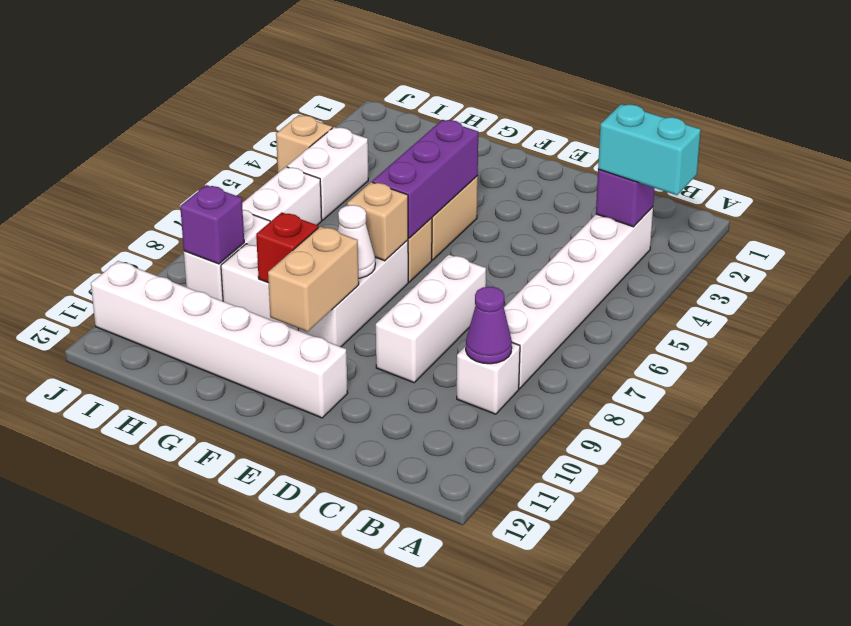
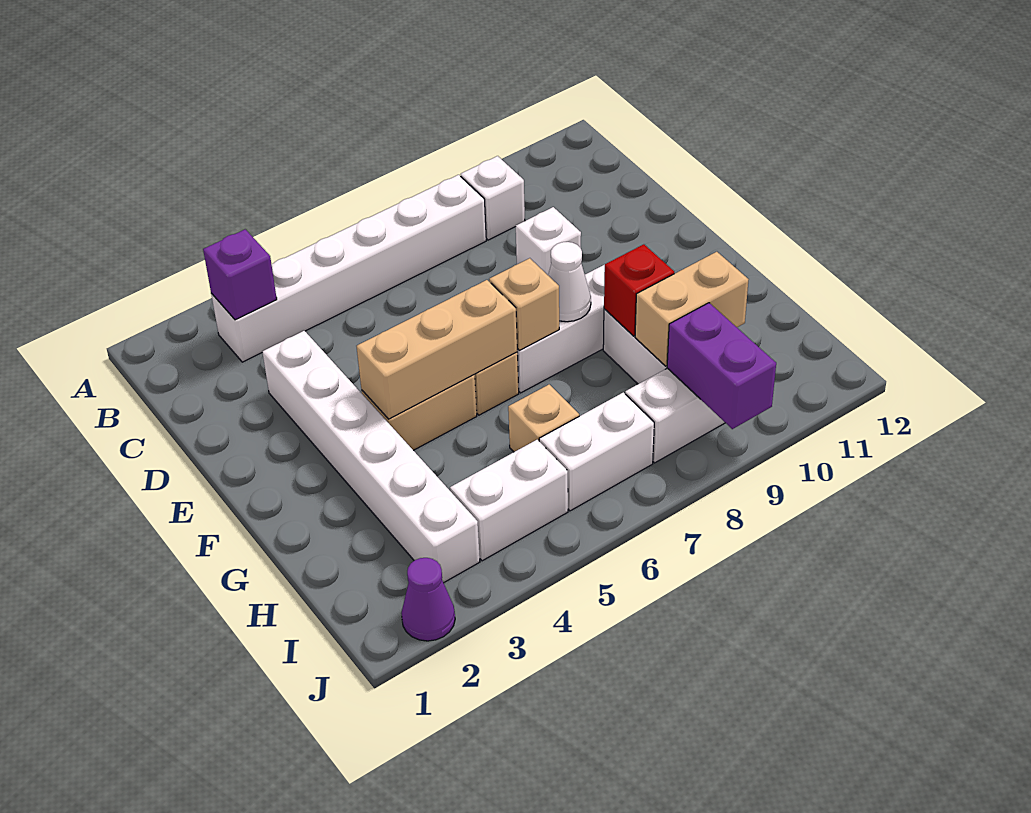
cyan 1x2 brick [598,104,701,195] -> none
purple 1x1 cone [466,287,512,364] -> purple 1x1 cone moved to [401,558,455,641]
white 1x3 brick [376,255,486,383] -> white 1x1 brick [516,207,581,275]
white 1x6 brick [91,261,348,418] -> white 1x6 brick moved to [262,331,480,583]
purple 1x3 brick [372,120,478,238] -> tan 1x3 brick [357,280,517,419]
tan 1x2 brick [268,226,359,332] -> tan 1x2 brick moved to [635,252,749,366]
purple 1x1 brick [180,185,244,264] -> purple 1x2 brick [667,303,776,429]
tan 1x1 brick [276,115,332,173] -> tan 1x1 brick moved to [508,384,579,452]

